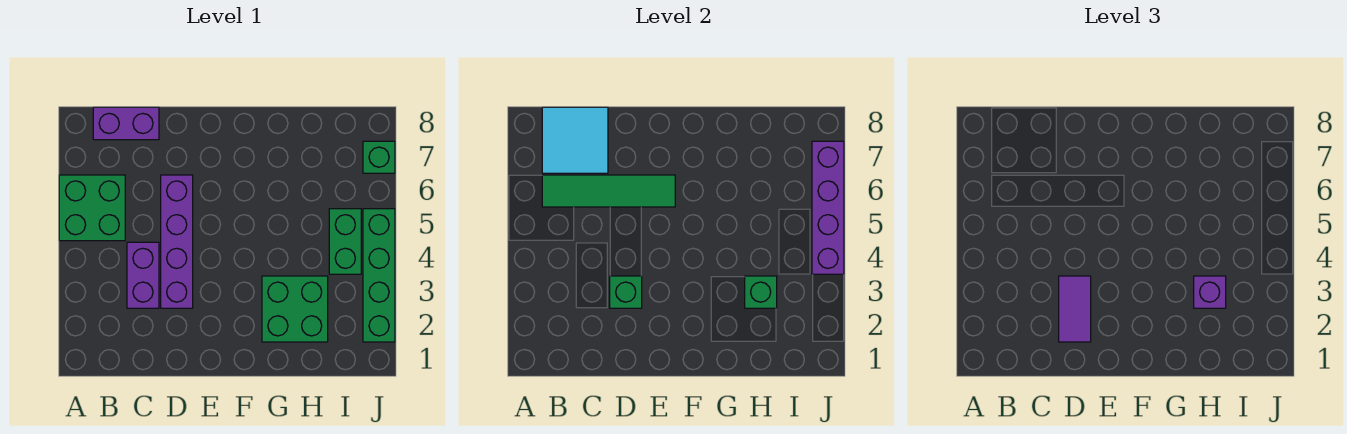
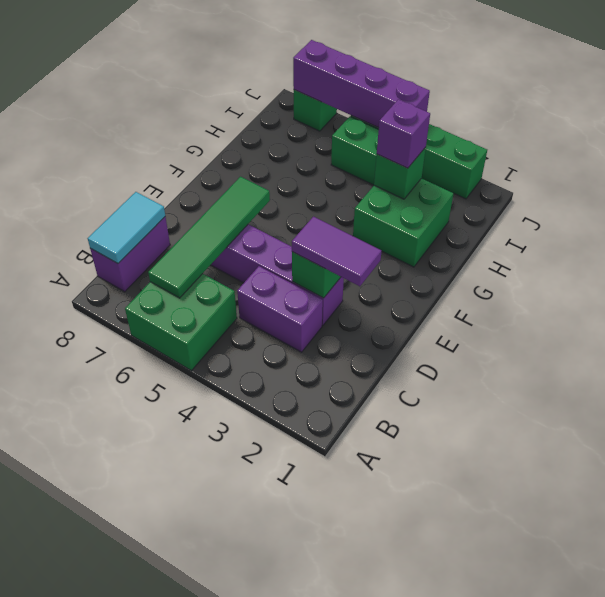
cyan 2x2 tile [542,107,608,173] -> cyan 1x2 tile [88,192,165,263]

